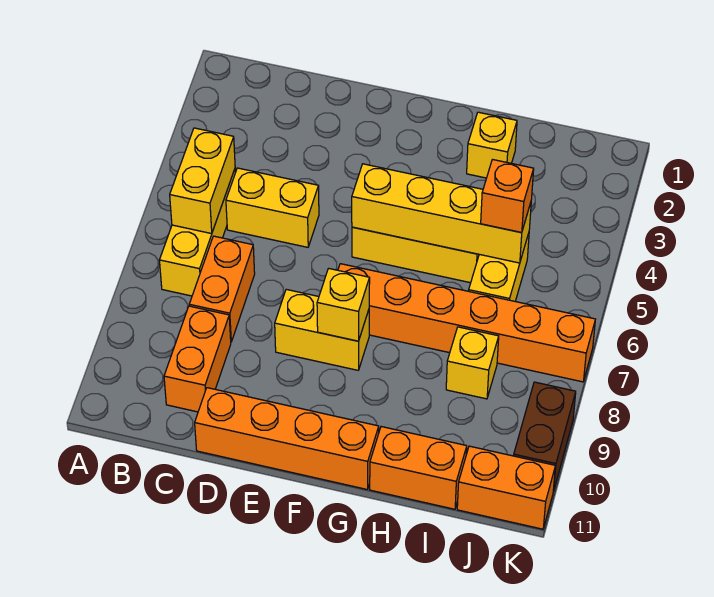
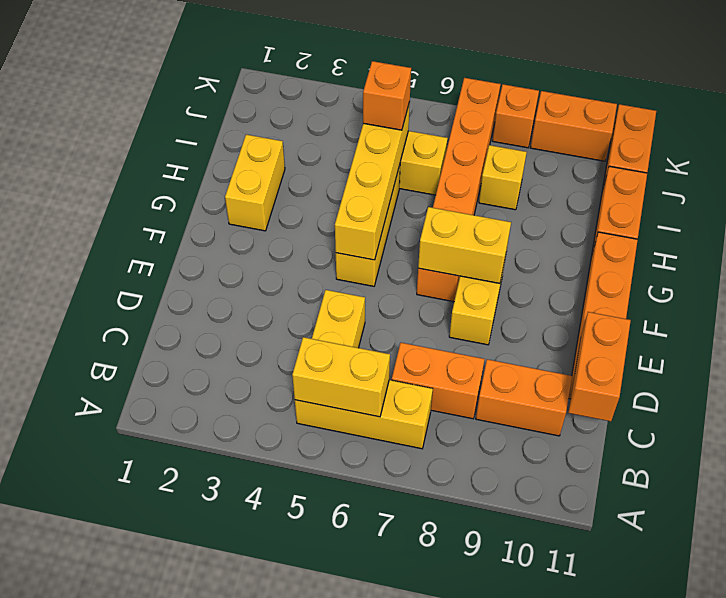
none -> orange 1x2 brick [568,312,631,421]
yellow 1x1 brick [317,268,370,341] -> yellow 1x2 brick [418,207,511,283]
yellow 1x1 brick [467,112,517,178] -> yellow 1x2 brick [225,135,285,231]
none -> orange 1x1 brick [493,84,539,148]
brown 1x2 brick [514,382,576,491] -> orange 1x2 brick [531,91,617,161]

